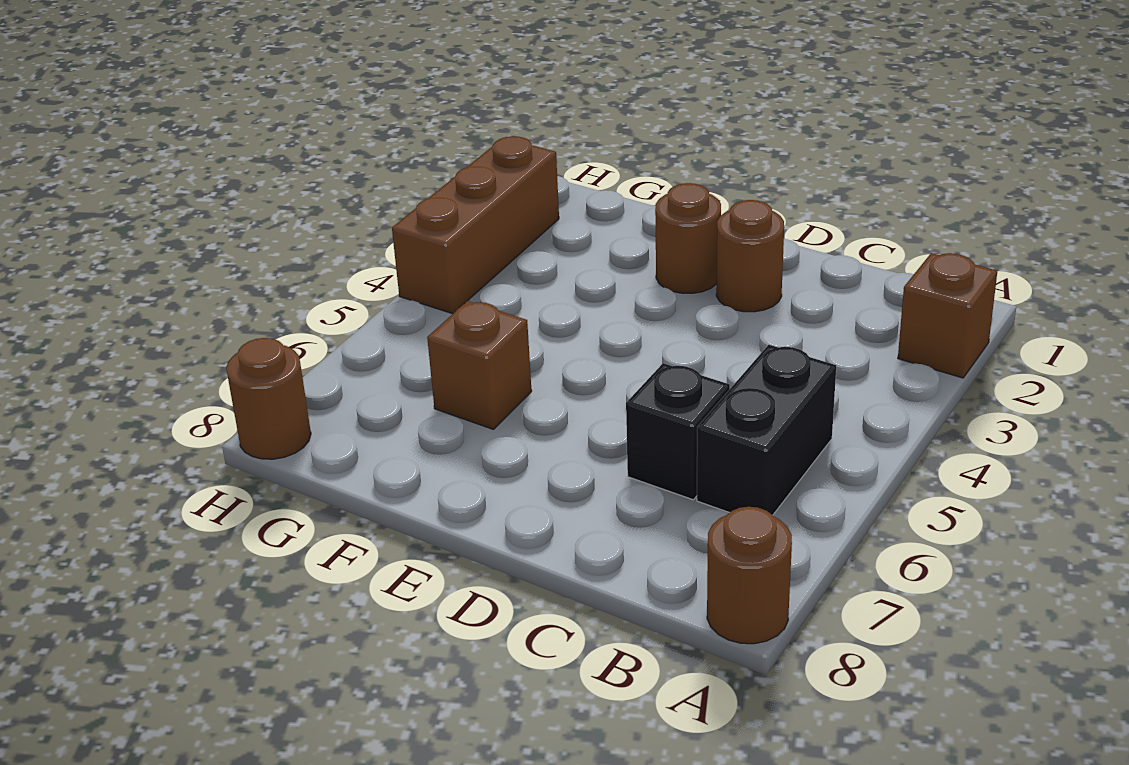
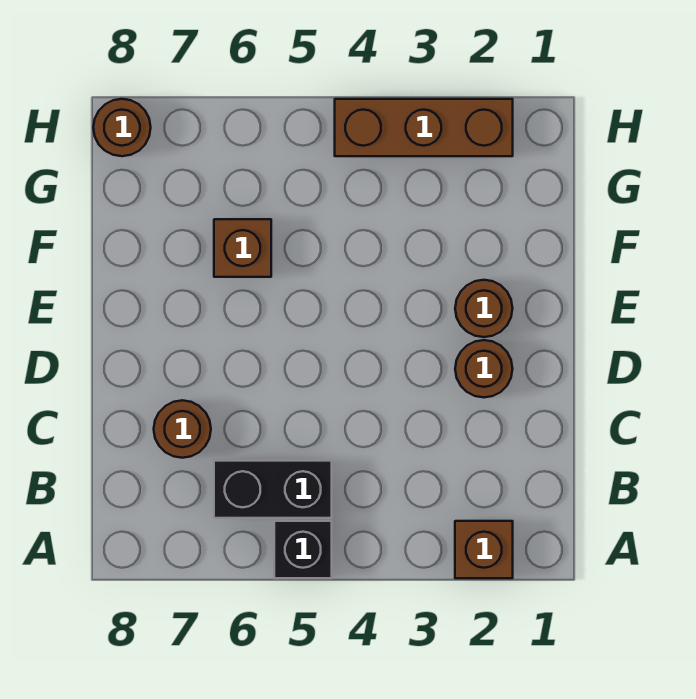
brown 1x1 round brick [707,507,792,644] -> brown 1x1 round brick moved to [154,400,211,458]
black 1x1 brick [626,363,730,500] -> black 1x1 brick moved to [274,521,332,578]

